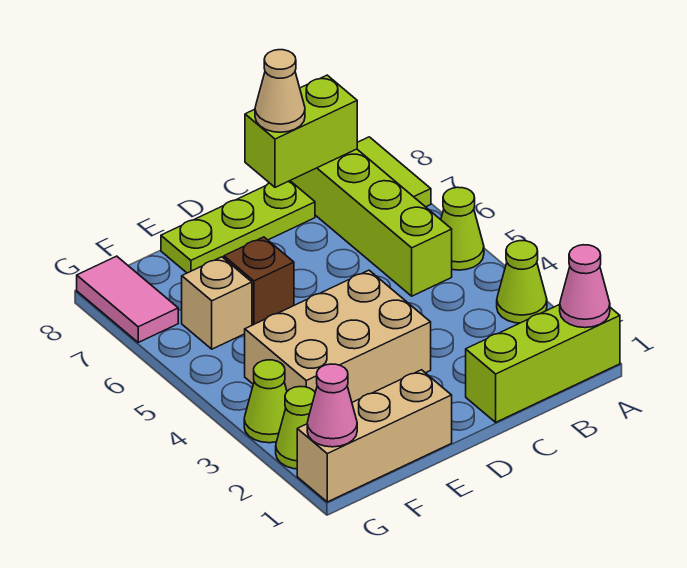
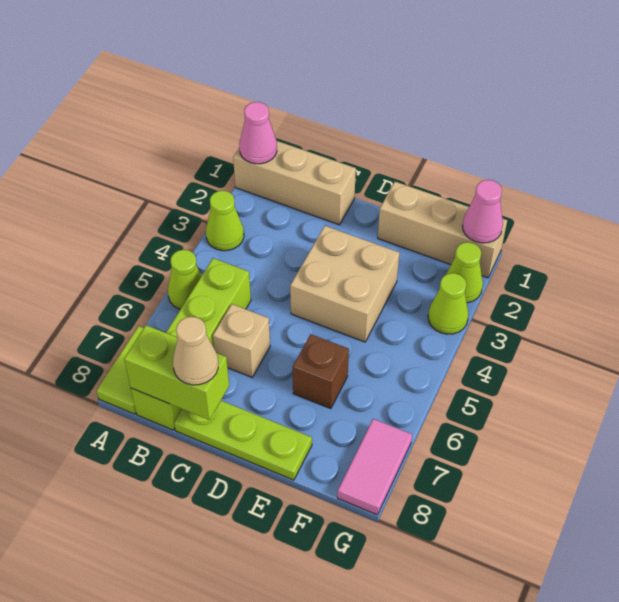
lime 1x3 brick [466,305,620,422] -> tan 1x3 brick [233,141,356,225]
tan 2x3 brick [245,270,431,402] -> tan 2x2 brick [290,226,400,342]
tan 1x1 brick [182,257,252,349] -> tan 1x1 brick moved to [213,304,270,377]

